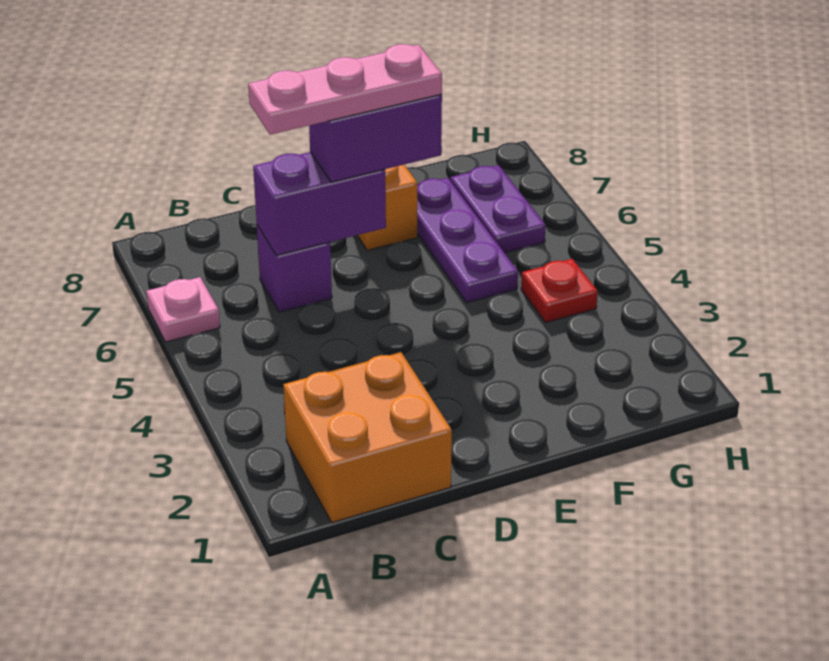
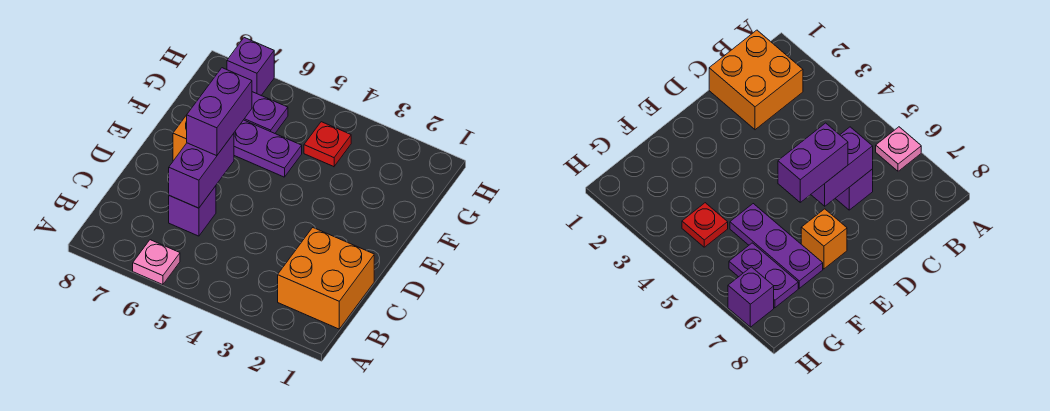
pink 1x3 plate [248,44,442,135] -> none
none -> purple 1x1 brick [227,38,274,95]

